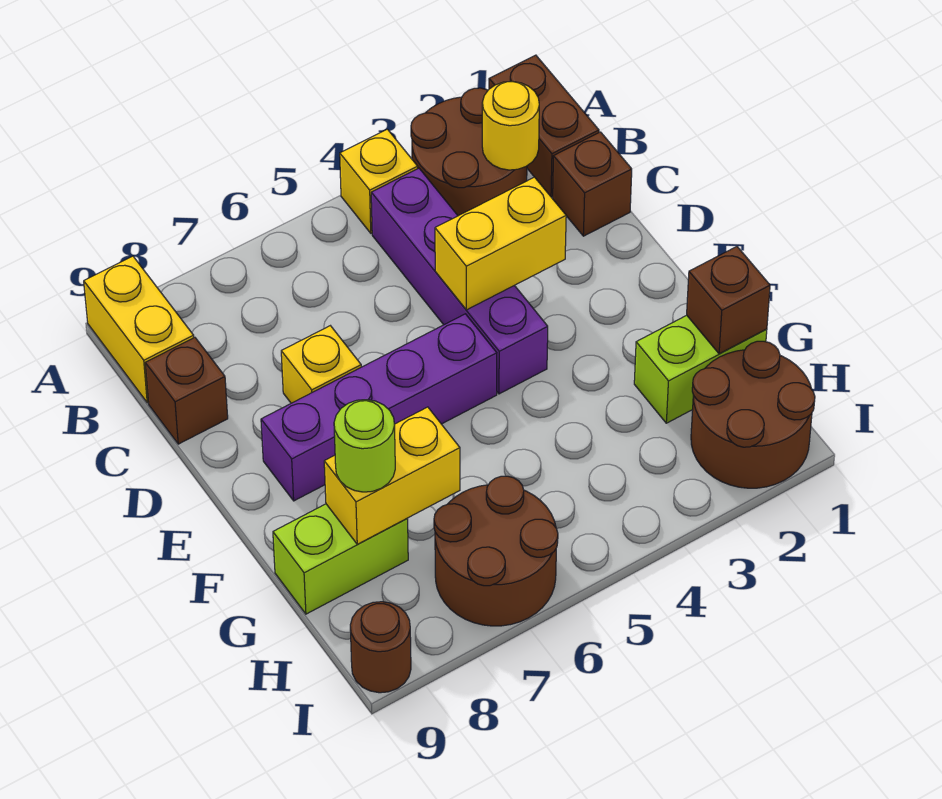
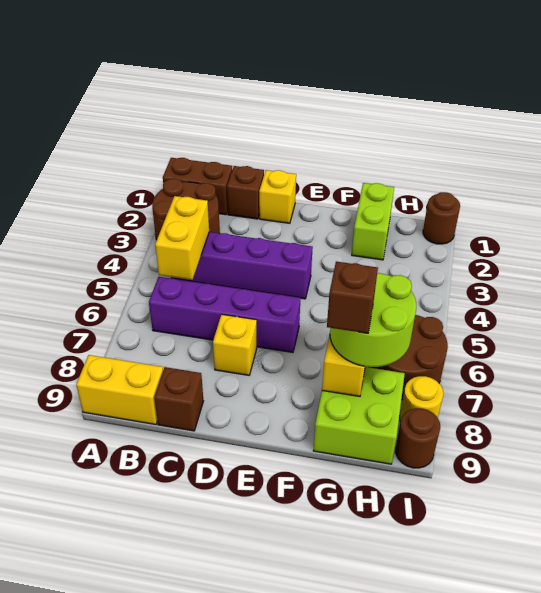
yellow 1x1 brick [340,129,418,233] -> yellow 1x1 brick moved to [259,170,296,223]
yellow 1x1 round brick [482,81,539,170] -> yellow 1x1 round brick moved to [400,376,443,422]
yellow 1x2 brick [435,177,566,310] -> yellow 1x2 brick moved to [155,196,209,280]
purple 1x4 brick [261,314,497,501] -> purple 1x4 brick turned to [149,277,300,353]
brown 1x1 brick [687,247,770,354] -> brown 1x1 brick moved to [327,262,378,333]
lime 1x2 brick [273,504,408,614] -> lime 2x2 brick [313,367,405,464]
lime 1x1 round brick [334,400,395,492] -> lime 2x2 round brick [330,273,416,367]
brown 2x2 round brick [691,341,815,488] -> brown 1x1 round brick [423,192,460,244]

